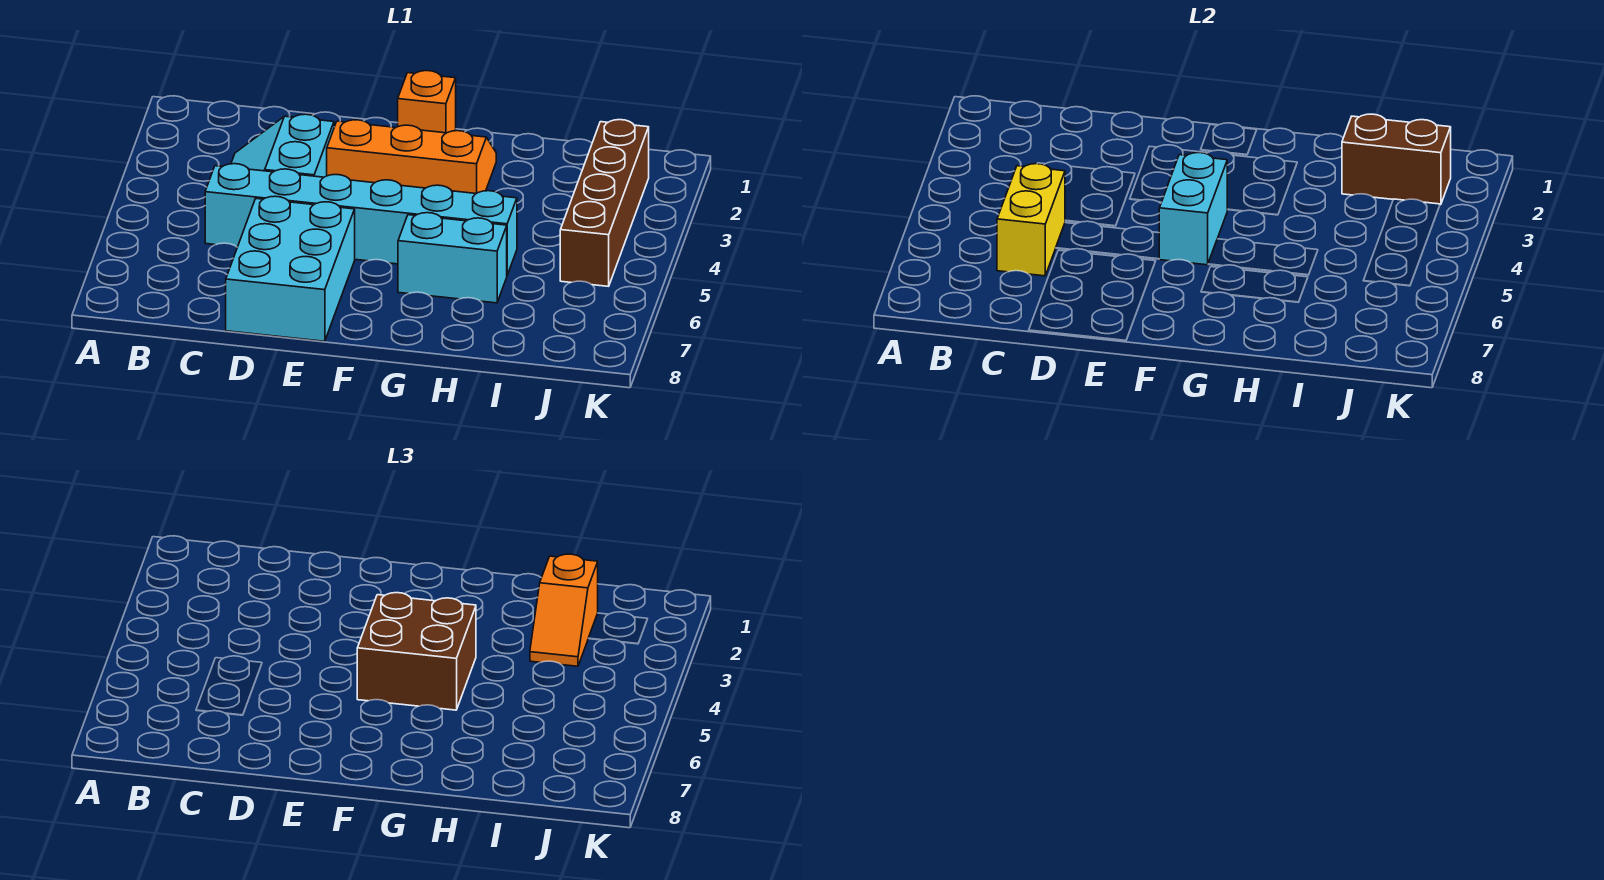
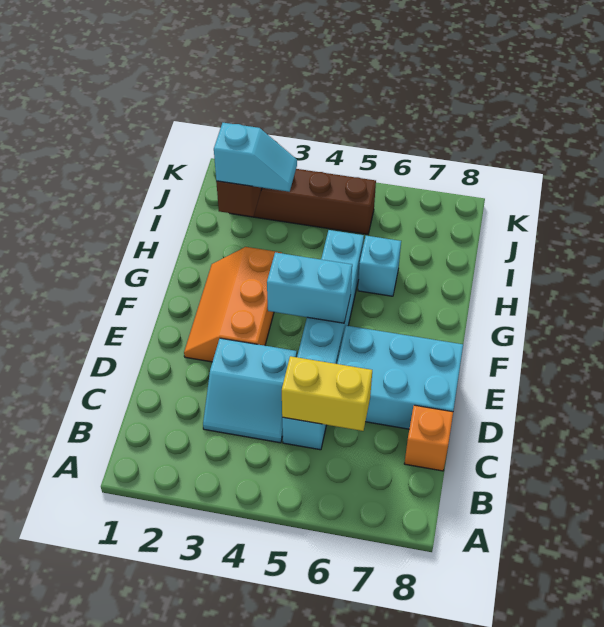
orange 1x1 brick [398,71,456,133] -> orange 1x1 brick moved to [404,405,453,471]
brown 2x2 brick [357,593,476,710] -> none
cyan 1x2 brick [398,213,507,303] -> cyan 1x1 brick [358,236,401,296]
orange 1x2 slope [530,554,598,666] -> cyan 1x2 slope [214,123,297,192]

